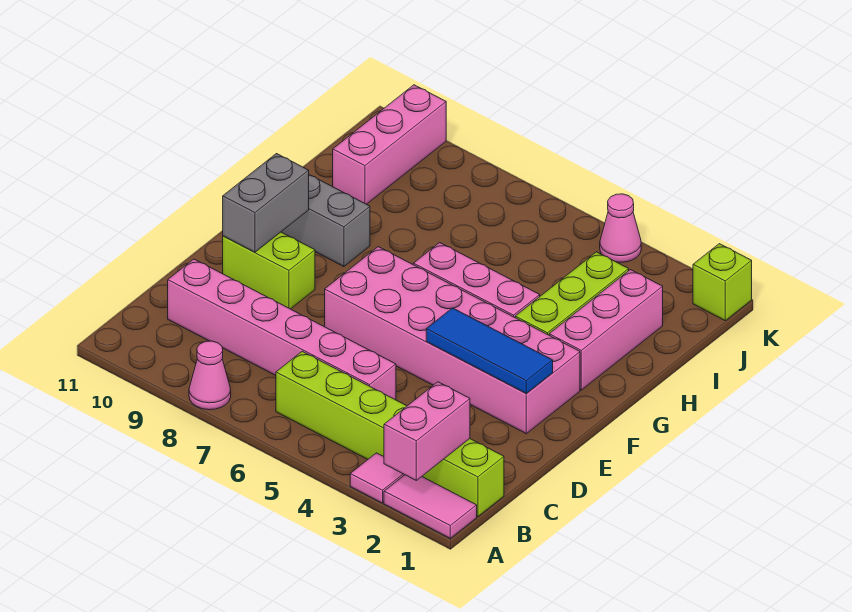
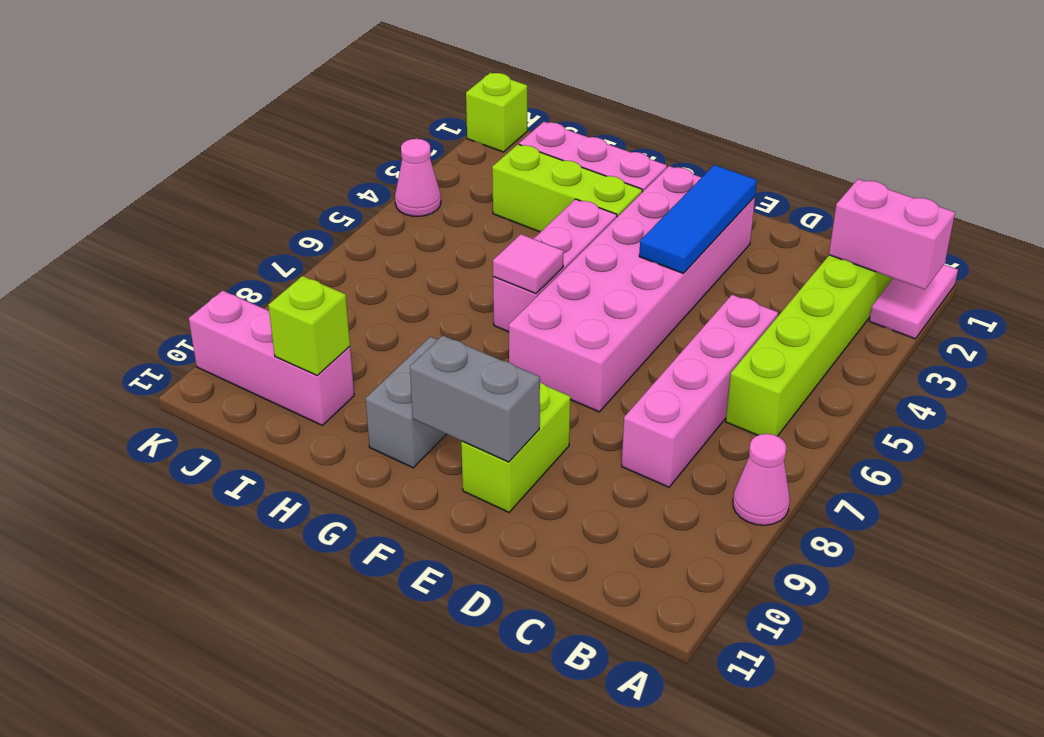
pink 1x1 tile [350,453,404,503] -> pink 1x1 tile moved to [493,234,564,294]
pink 1x6 brick [168,259,396,400] -> pink 1x4 brick [622,295,778,487]
none -> lime 1x1 brick [268,276,350,375]

